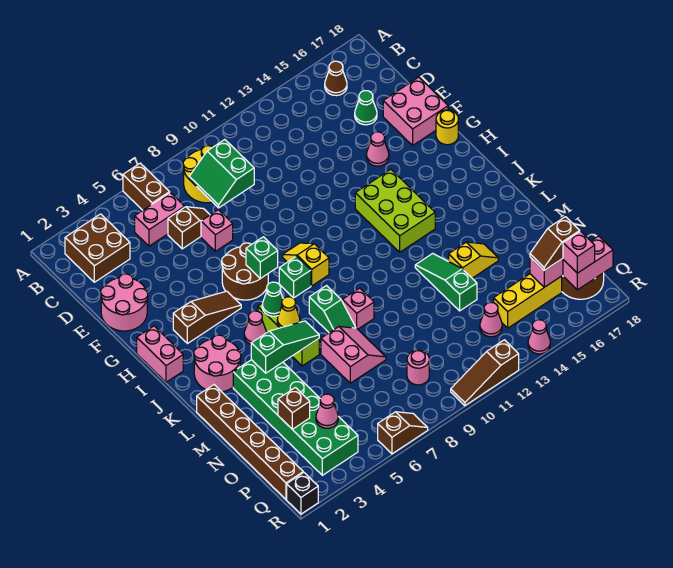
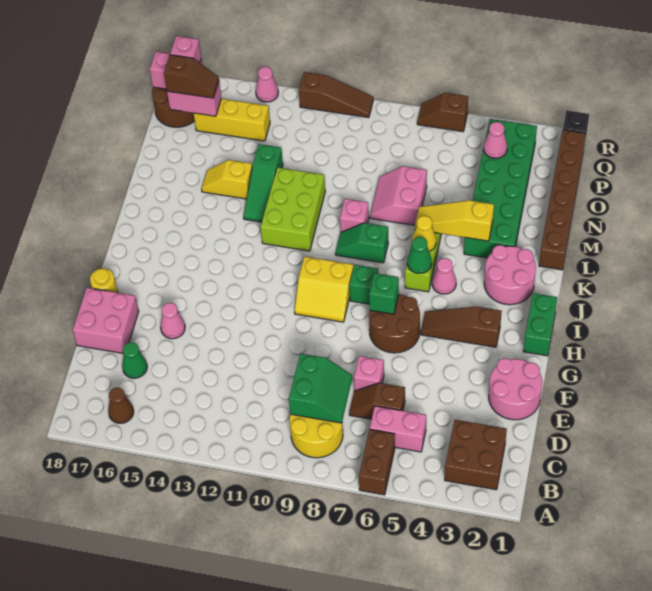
pink 1x2 brick [137,326,183,382] -> green 1x2 brick [523,293,557,356]
yellow 1x2 slope [283,243,329,286] -> yellow 2x2 slope [295,257,353,322]
lime 2x3 brick [355,169,435,252] -> lime 2x3 brick moved to [261,167,325,251]
green 1x2 slope [309,286,356,333] -> green 1x2 slope turned to [335,223,388,263]
green 1x3 slope [251,321,319,373] -> yellow 1x3 slope [415,200,494,241]
brown 1x1 brick [278,388,310,429] -> none
pink 1x1 round brick [407,350,429,385] -> none
pink 1x1 cone [480,303,502,337] -> none

